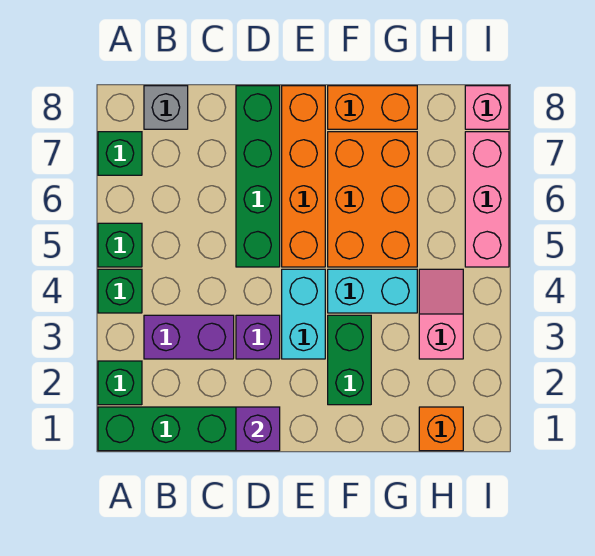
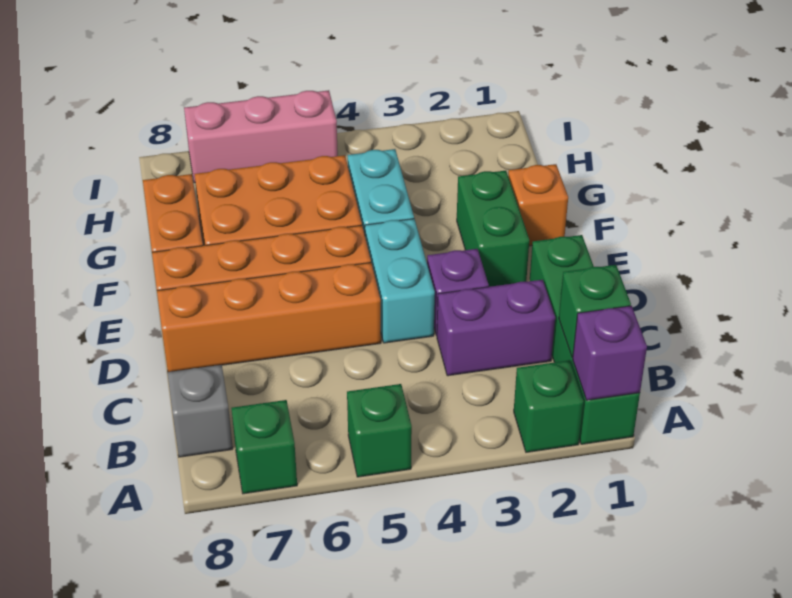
green 1x1 brick [98,269,142,313] -> green 1x1 brick moved to [559,265,631,357]
purple 1x2 brick [144,315,234,359] -> purple 1x2 brick turned to [437,280,555,376]
purple 1x1 brick [236,407,280,451] -> purple 1x1 brick moved to [573,306,647,400]
green 1x4 brick [236,86,280,267] -> orange 1x4 brick [157,263,381,372]
cyan 1x2 brick [282,269,325,359] -> cyan 1x2 brick turned to [365,219,435,343]
green 1x2 brick [328,315,371,405] -> green 1x2 brick turned to [457,171,529,287]
orange 1x1 brick [419,407,463,451] -> orange 1x1 brick moved to [508,164,568,246]
pink 1x2 slope [419,269,463,359] -> none
pink 1x1 brick [465,86,509,129] -> none

